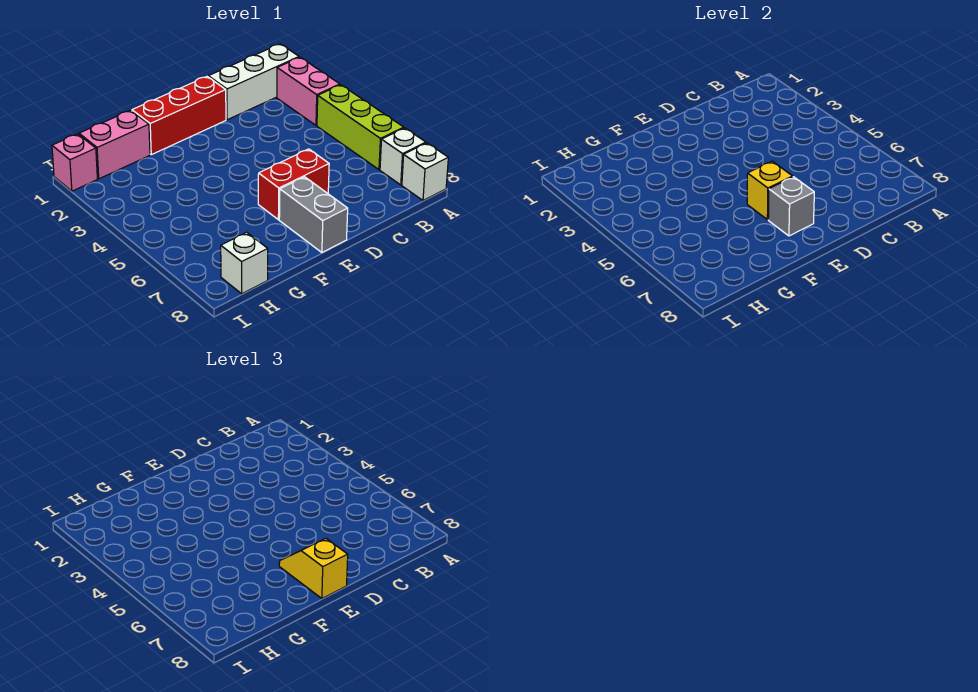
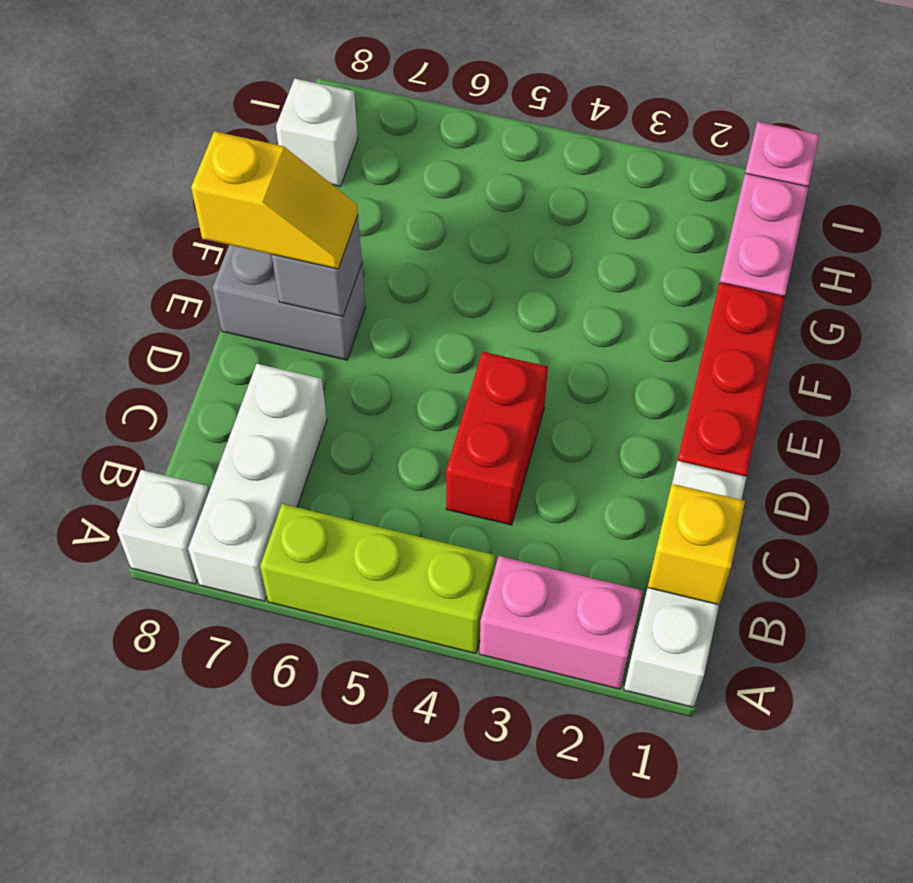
white 1x1 brick [380,128,426,185] -> white 1x3 brick [188,364,327,601]
red 1x2 brick [258,149,329,220] -> red 1x2 brick moved to [446,352,548,525]
yellow 1x1 brick [747,161,793,220] -> yellow 1x1 brick moved to [648,484,745,605]

